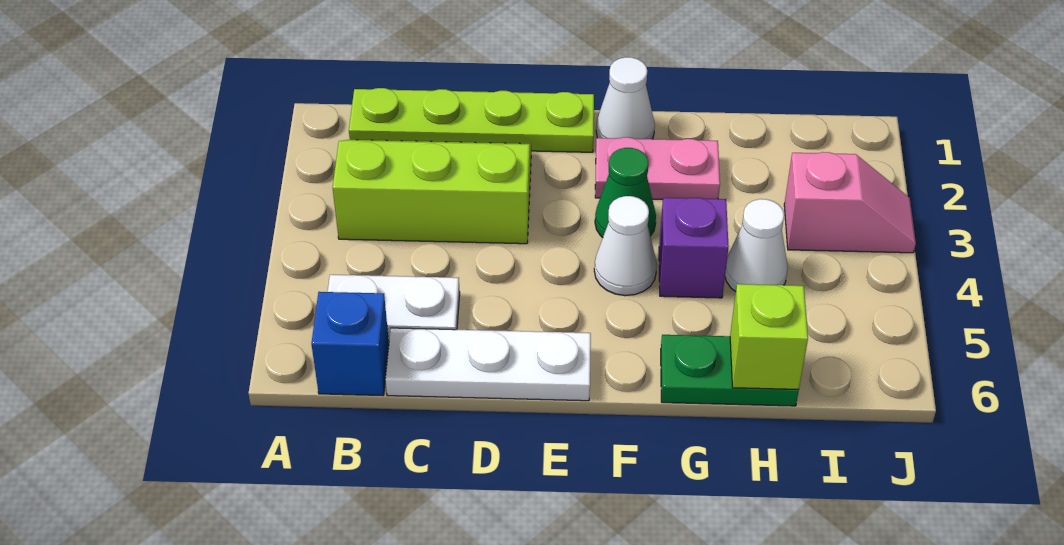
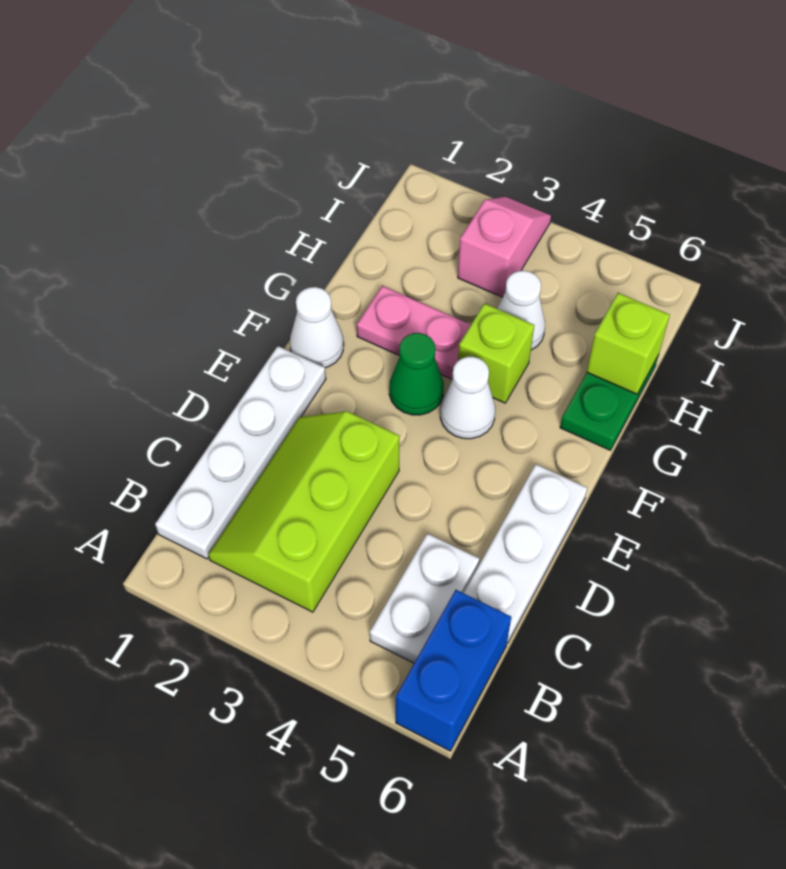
lime 1x4 plate [349,88,594,152] -> white 1x4 plate [155,346,326,559]
blue 1x1 brick [311,292,389,396] -> blue 1x2 brick [396,590,511,751]
pink 1x2 plate [595,137,720,199] -> pink 1x2 plate turned to [357,286,471,379]
purple 1x1 brick [659,198,729,298] -> lime 1x1 brick [458,303,534,403]

